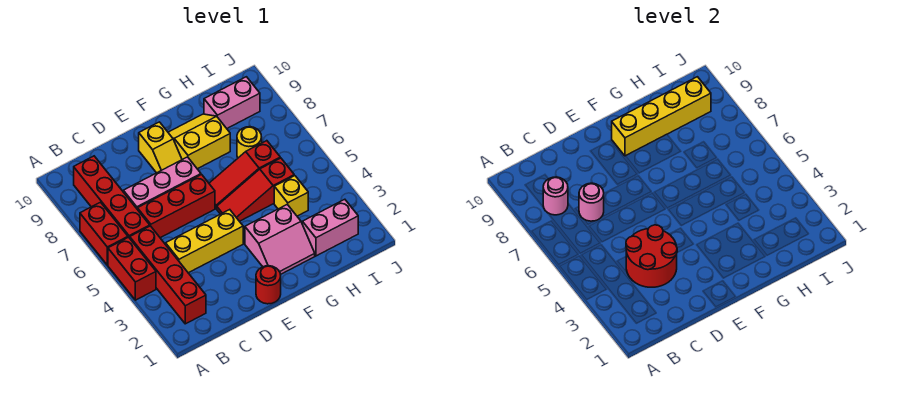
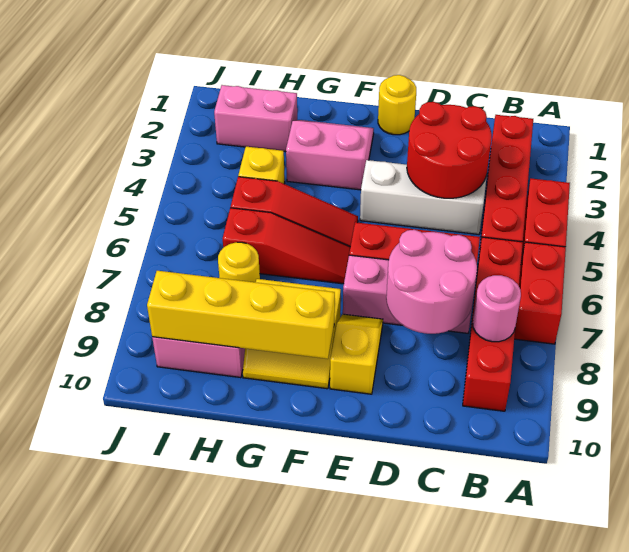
yellow 1x3 brick [166,210,243,273] -> white 1x3 brick [360,160,487,234]
pink 1x1 round brick [579,183,604,221] -> pink 2x2 round brick [386,230,477,334]
red 1x1 round brick [256,266,281,304] -> yellow 1x1 round brick [378,75,416,135]

